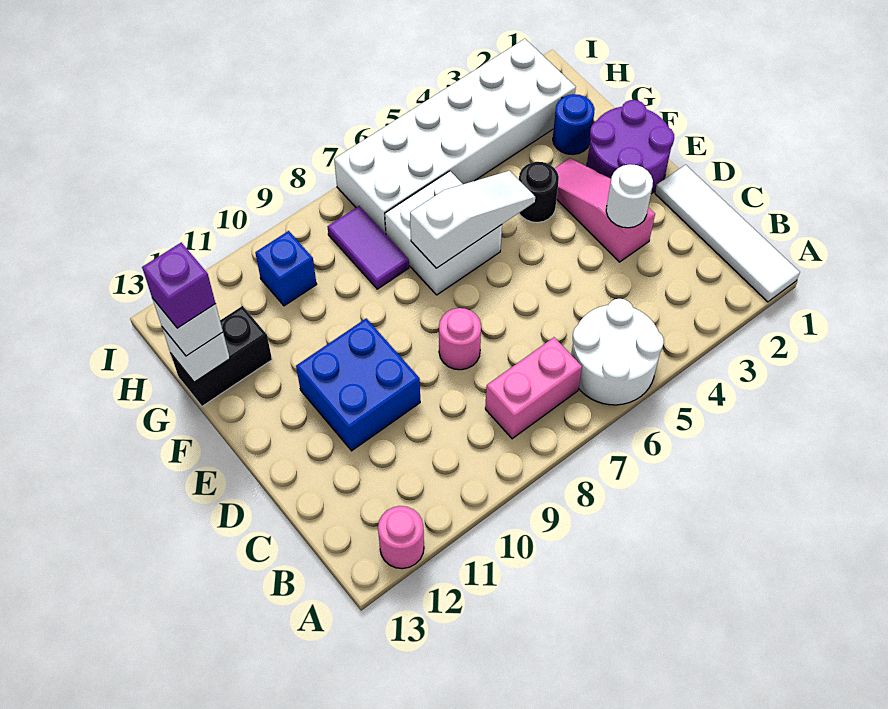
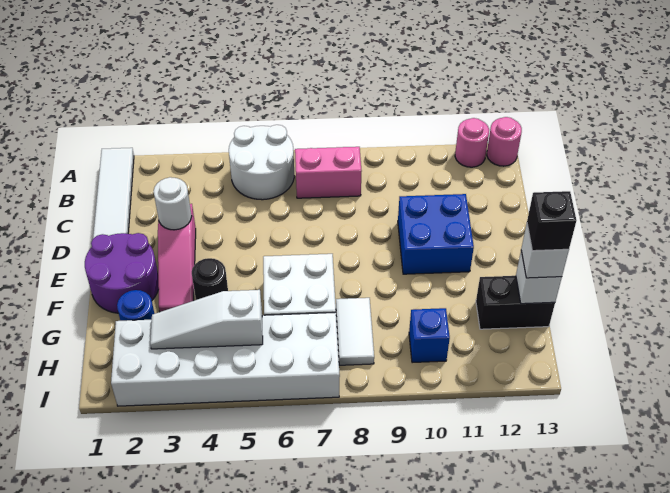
pink 1x1 round brick [439,308,481,370] -> pink 1x1 round brick moved to [487,117,522,166]
white 1x3 slope [410,171,535,268] -> white 1x3 slope moved to [150,290,263,349]
purple 1x2 tile [328,206,409,289] -> white 1x2 tile [336,298,374,365]
purple 1x1 brick [142,242,215,328] -> black 1x1 brick [527,191,576,251]

